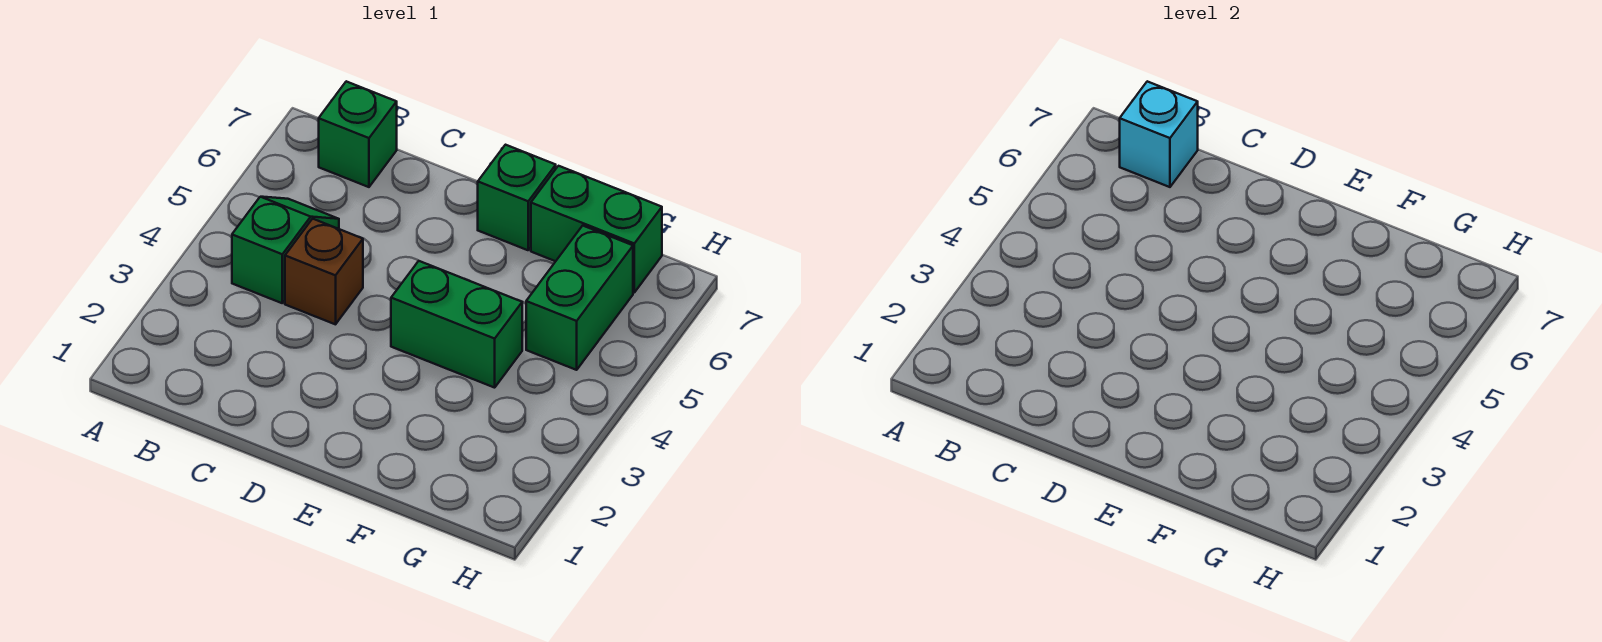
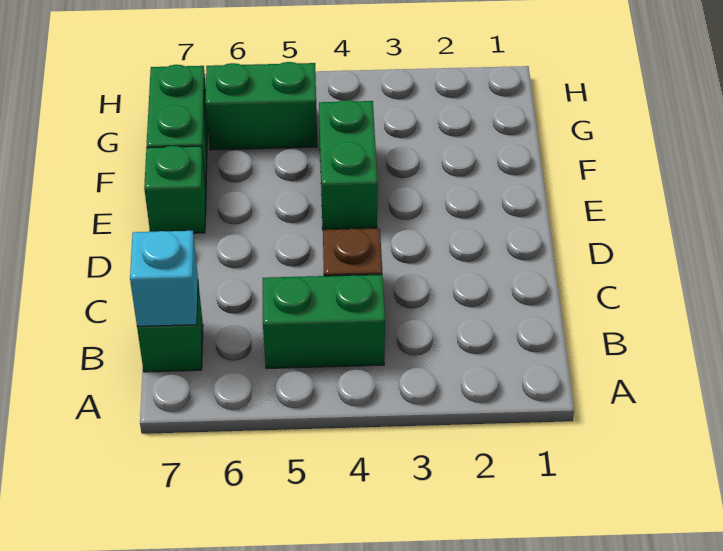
green 1x2 slope [232,197,339,303] -> green 1x2 brick [263,274,385,368]

